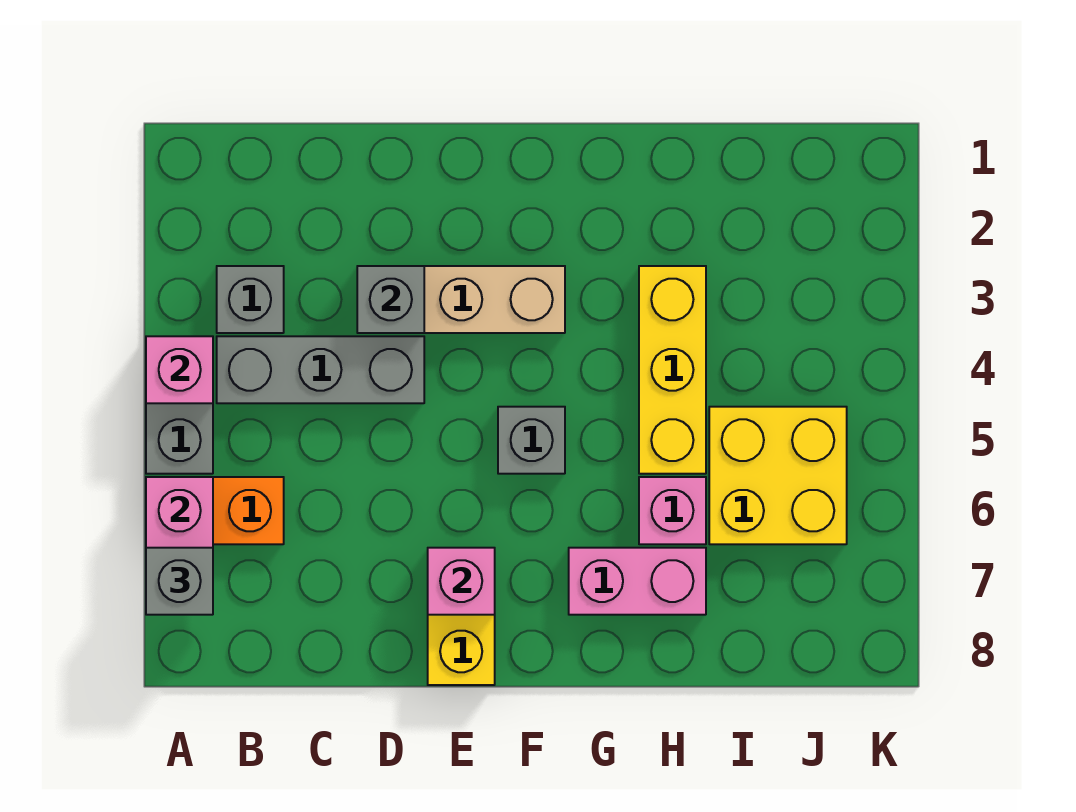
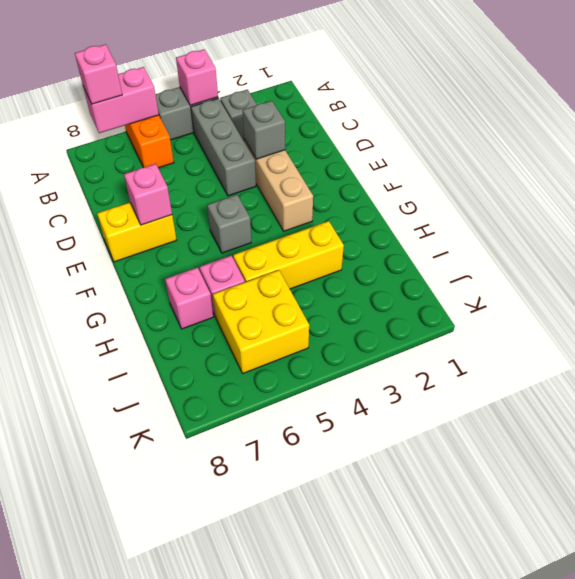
grey 1x1 brick [146,548,213,615] -> pink 1x1 brick [75,44,122,104]
pink 1x2 brick [569,548,706,615] -> pink 1x1 brick [165,267,213,329]

